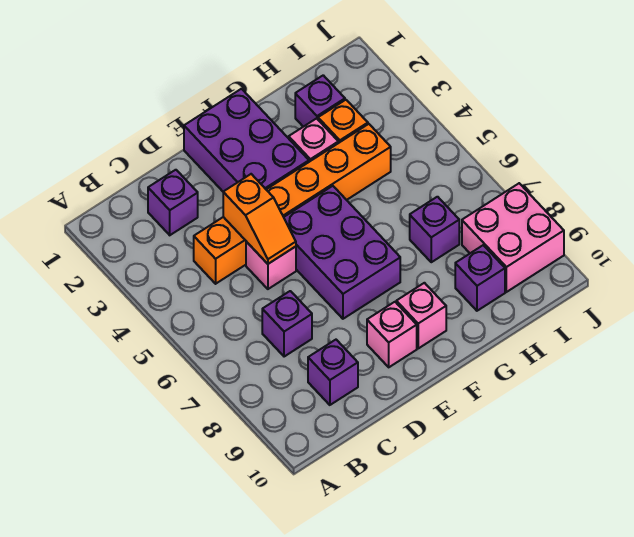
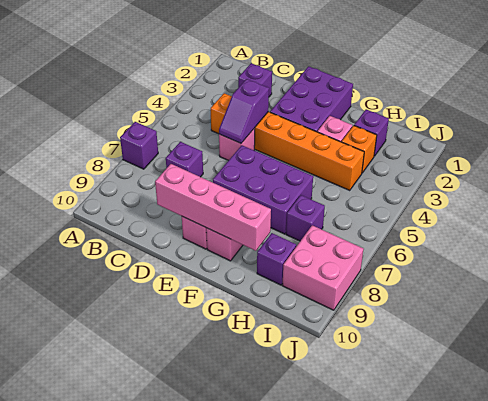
purple 1x1 brick [308,340,358,405] -> purple 1x1 brick moved to [120,122,158,169]
orange 1x2 slope [223,174,296,264] -> purple 1x2 slope [219,79,269,143]
none -> pink 1x4 brick [155,164,271,251]
purple 2x3 brick [284,186,400,319] -> purple 2x3 brick turned to [213,145,313,234]

